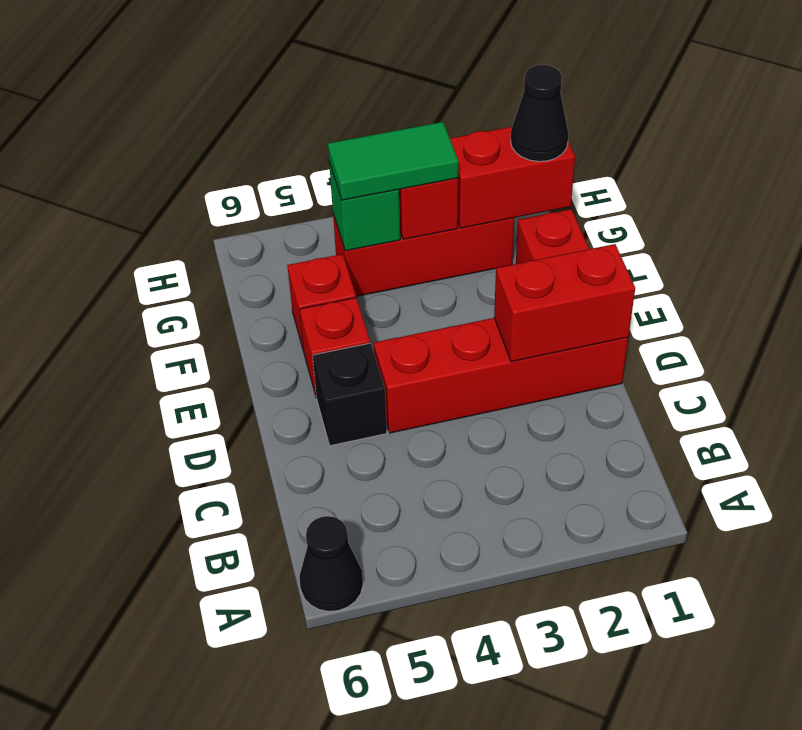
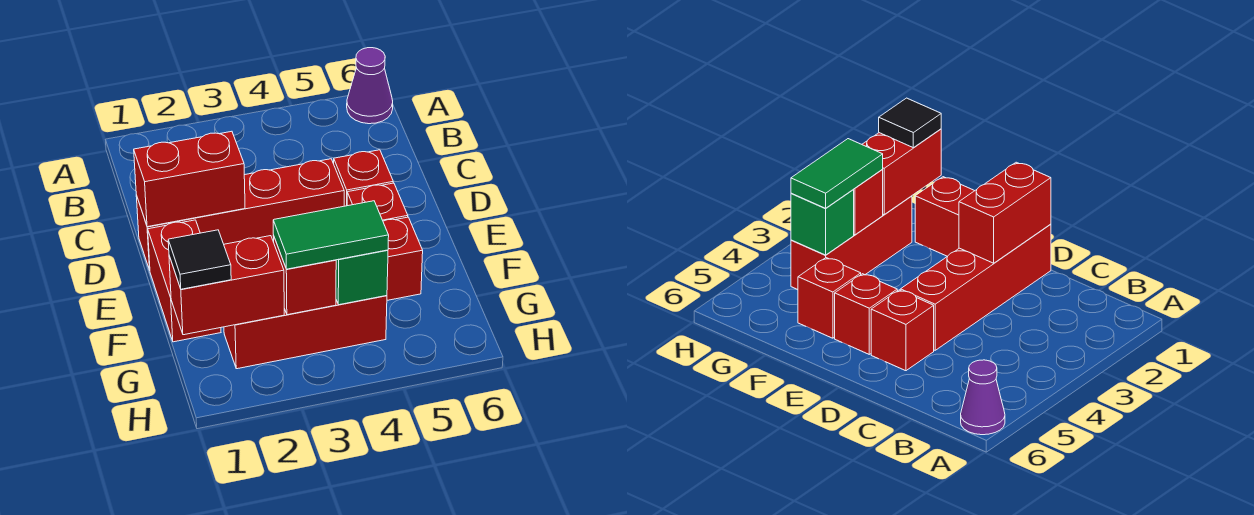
black 1x1 cone [300,516,363,611] -> purple 1x1 cone [347,48,393,124]
black 1x1 brick [313,343,387,446] -> red 1x1 brick [334,150,393,206]
black 1x1 cone [511,65,569,161] -> black 1x1 tile [168,230,231,289]

